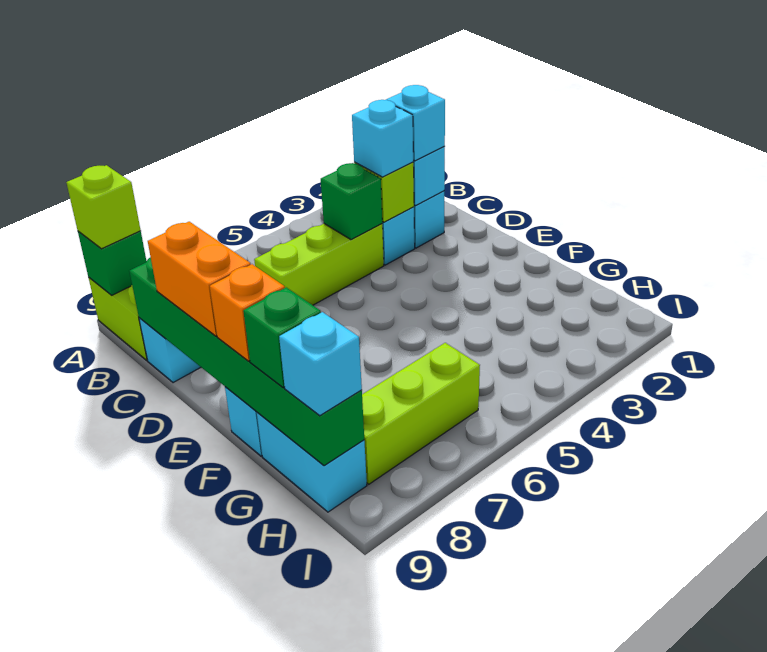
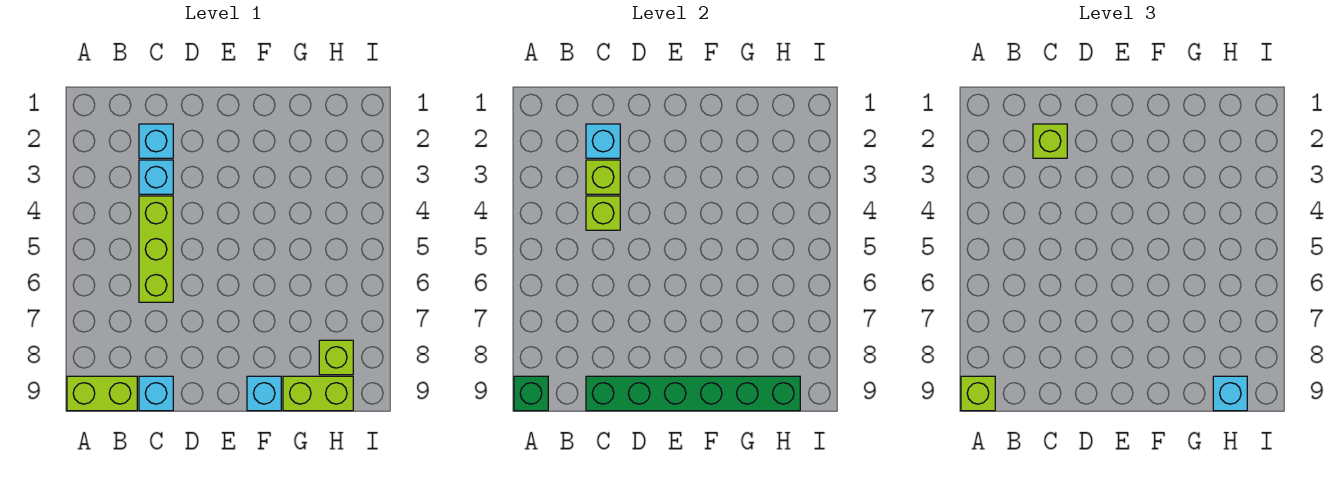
cyan 1x1 brick [386,85,445,161] -> lime 1x1 brick [1033,124,1067,158]
cyan 1x1 brick [352,100,413,177] -> none
green 1x1 brick [321,163,382,240] -> lime 1x1 brick [586,196,620,230]
orange 1x2 brick [148,222,251,336] -> none
orange 1x1 brick [210,264,285,361] -> none
cyan 1x2 brick [257,413,367,512] -> lime 1x2 brick [283,376,353,411]
green 1x1 brick [243,287,321,388] -> none
lime 1x3 brick [362,343,480,484] -> lime 1x1 brick [319,340,353,375]

